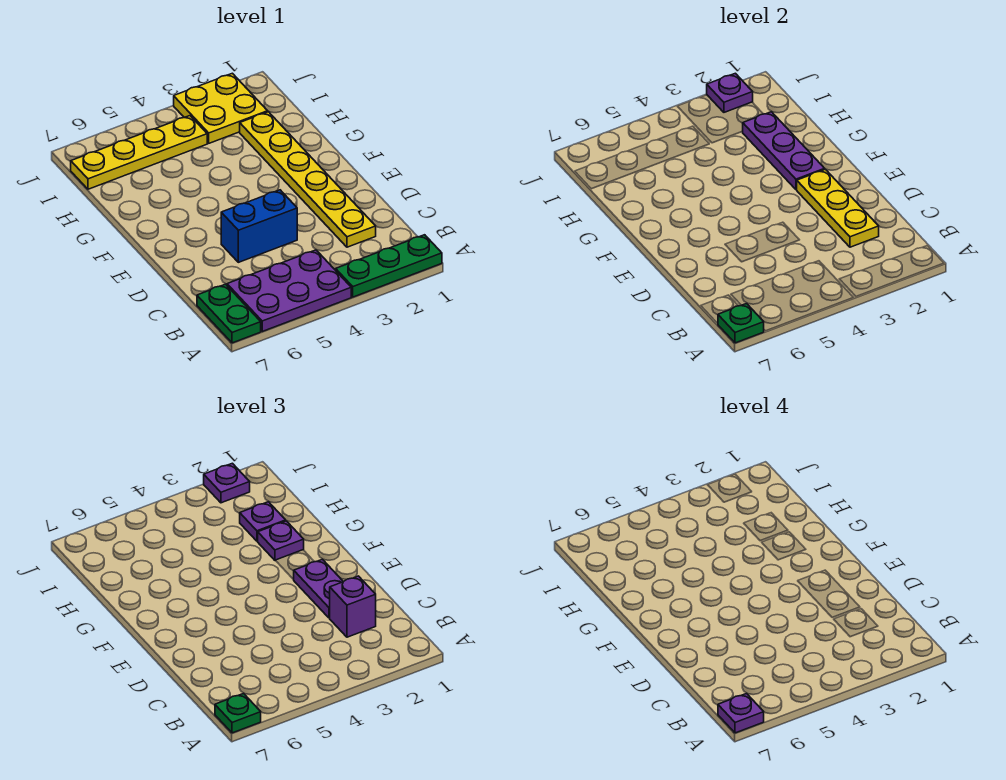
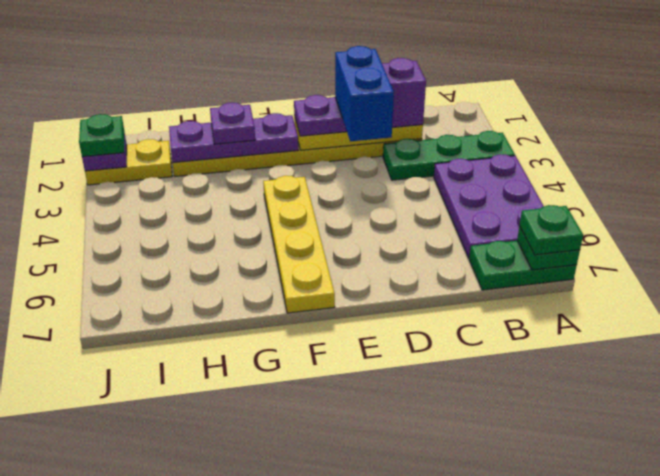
green 1x3 plate [336,235,442,297] -> green 1x3 plate turned to [383,131,515,180]
purple 1x1 plate [718,694,764,733] -> none
blue 1x2 brick [221,190,297,262] -> blue 1x2 brick moved to [335,46,394,141]
purple 1x1 plate [240,502,286,541] -> none
yellow 2x2 plate [174,73,268,143] -> yellow 1x2 plate [85,139,172,185]
yellow 1x4 plate [71,116,207,189] -> yellow 1x4 plate moved to [263,176,335,313]
purple 1x1 plate [204,463,250,503] -> green 1x1 plate [79,114,124,157]

